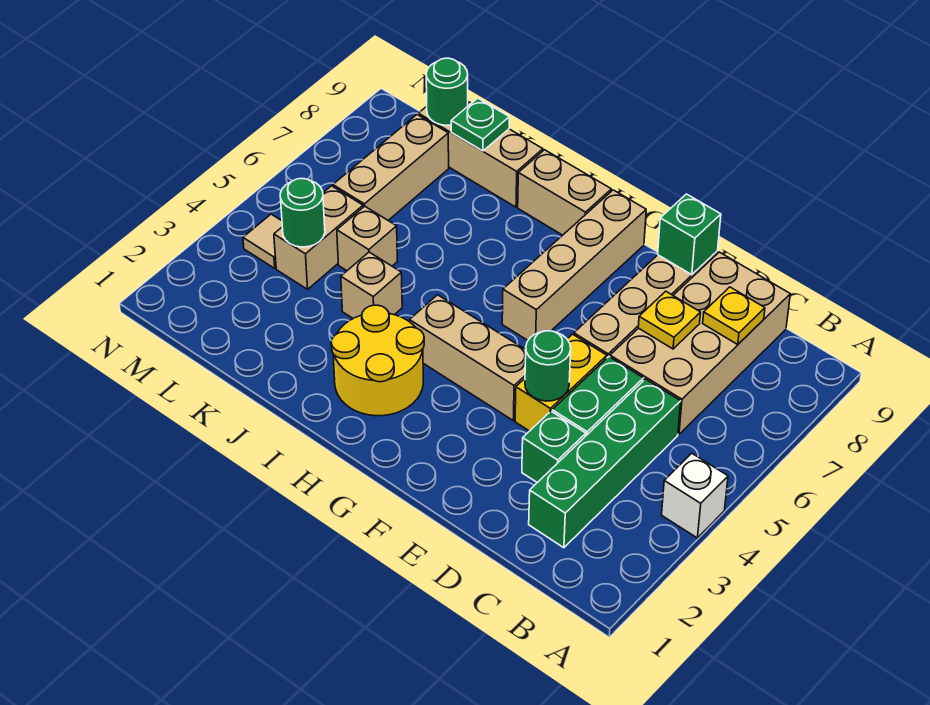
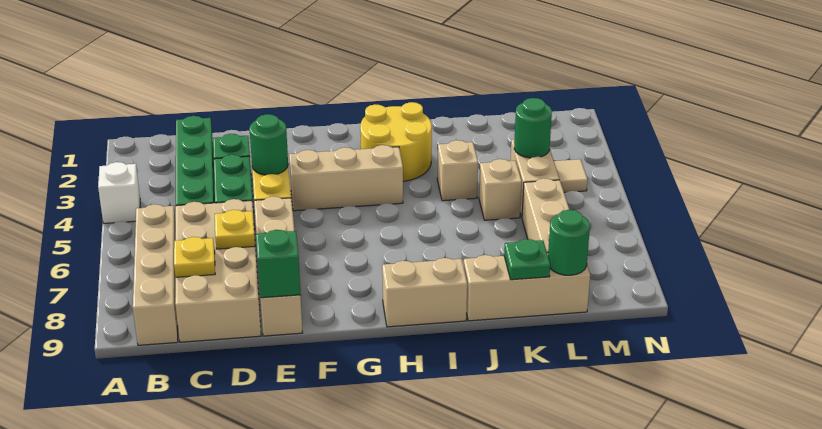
tan 1x4 brick [502,190,646,340] -> tan 1x4 brick moved to [133,204,178,345]

